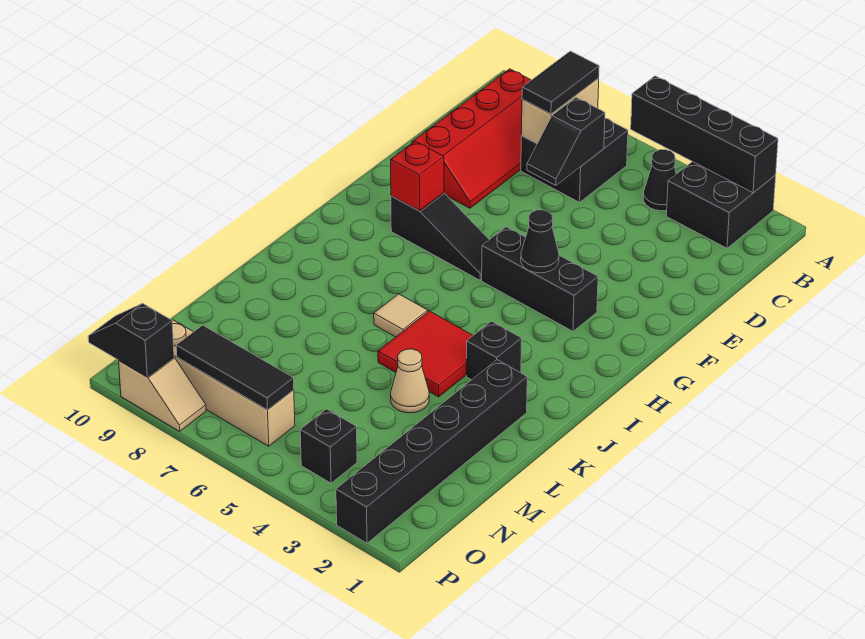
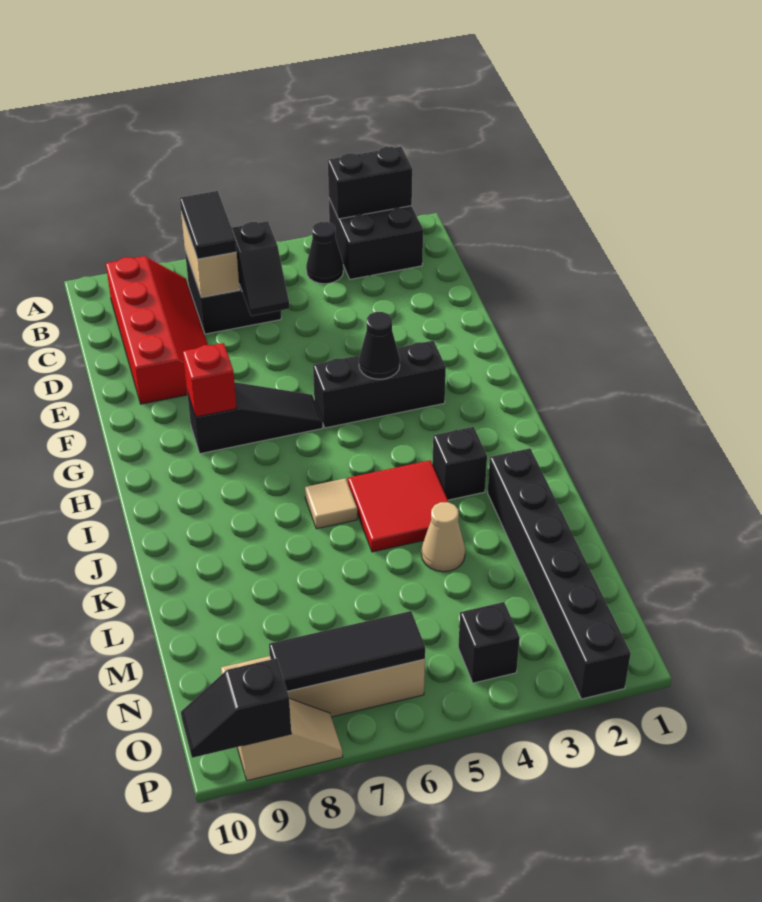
black 1x4 brick [631,76,778,193] -> black 1x2 brick [328,147,412,219]

